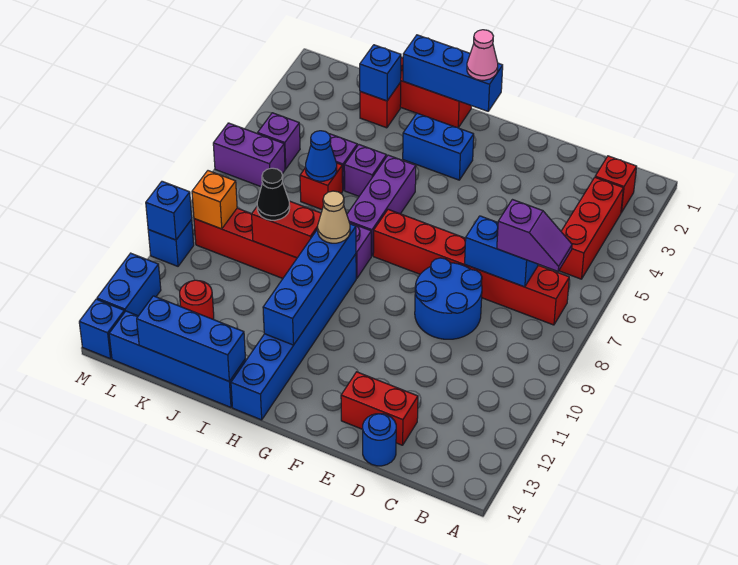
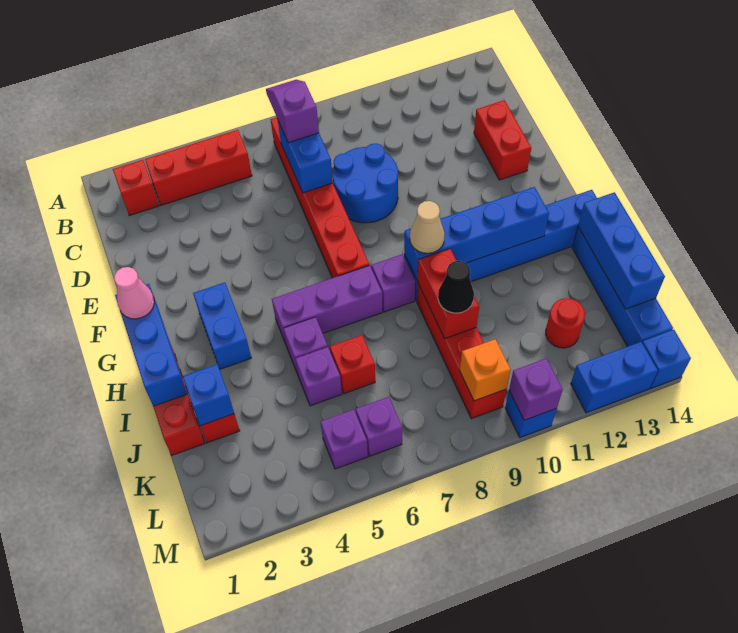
blue 1x1 round brick [363,414,396,466] -> none
blue 1x1 cone [306,131,337,181] -> none
purple 1x2 brick [213,123,285,187] -> purple 1x1 brick [356,397,402,456]
blue 1x1 brick [146,181,192,240] -> purple 1x1 brick [509,358,563,420]

